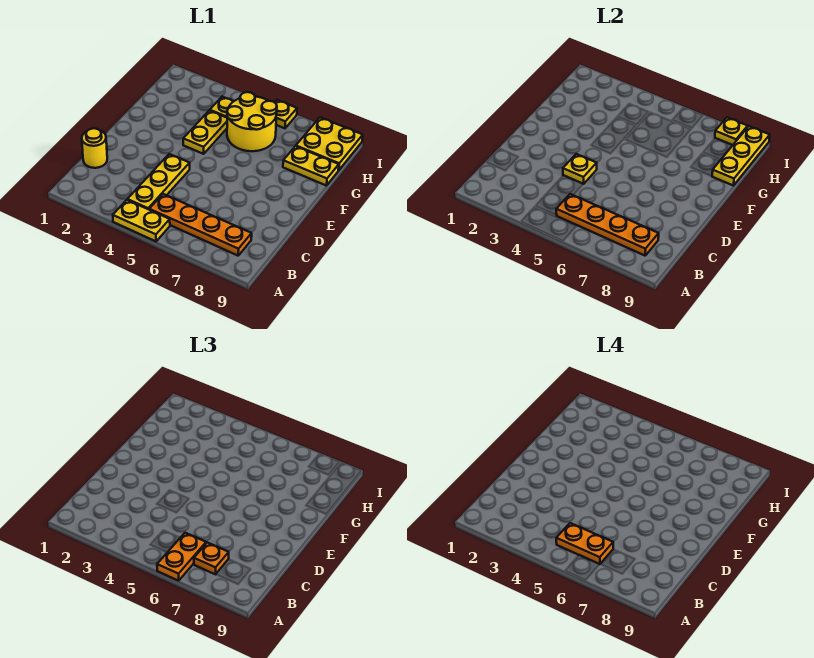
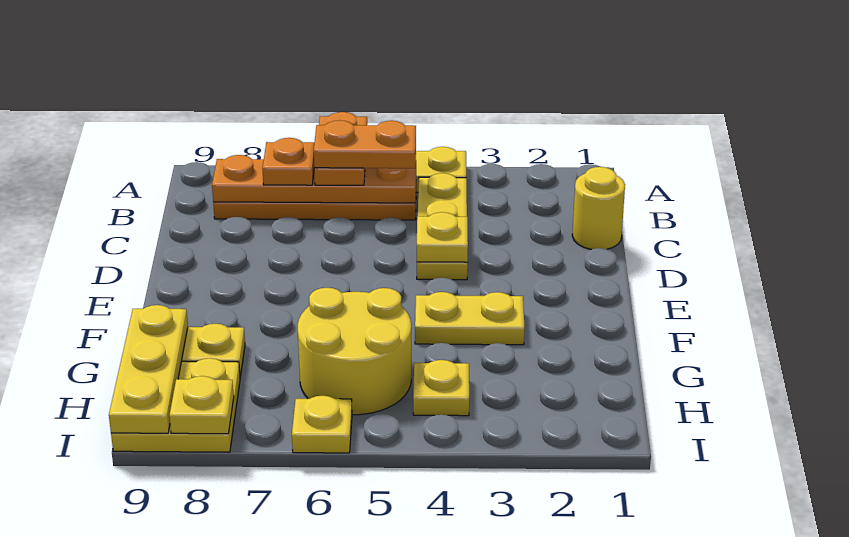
yellow 1x2 plate [183,110,227,154] -> yellow 1x2 plate turned to [415,292,525,345]

